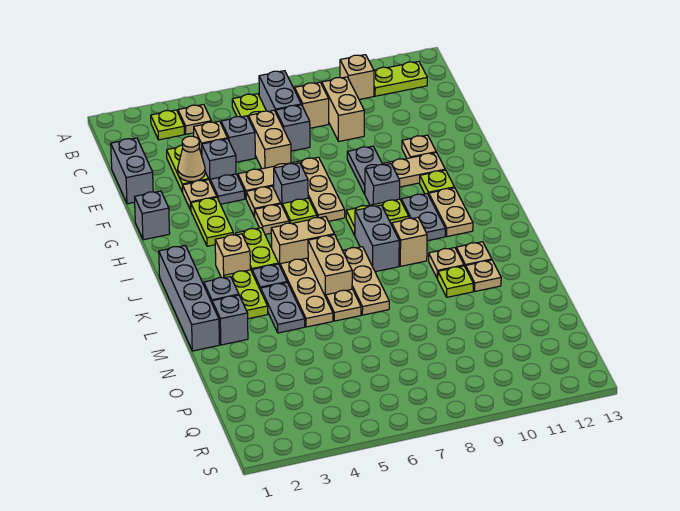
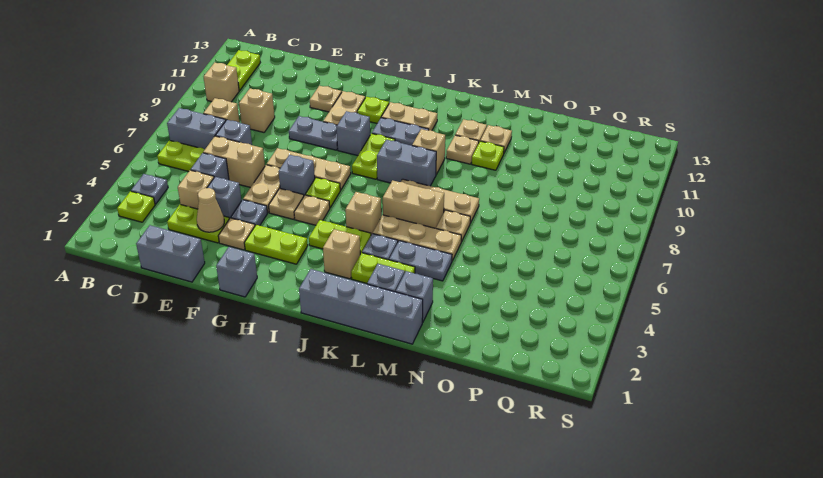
tan 1x1 plate [178,104,212,134] -> grey 1x1 plate [131,174,168,204]
tan 1x2 brick [322,77,364,141] -> tan 1x1 brick [239,88,275,132]
tan 1x2 brick [271,217,334,265] -> tan 1x1 brick [345,192,381,235]

